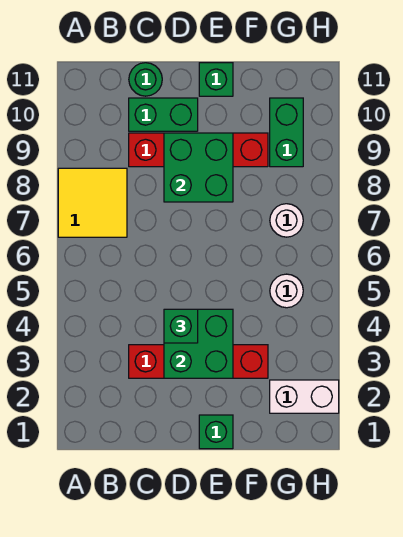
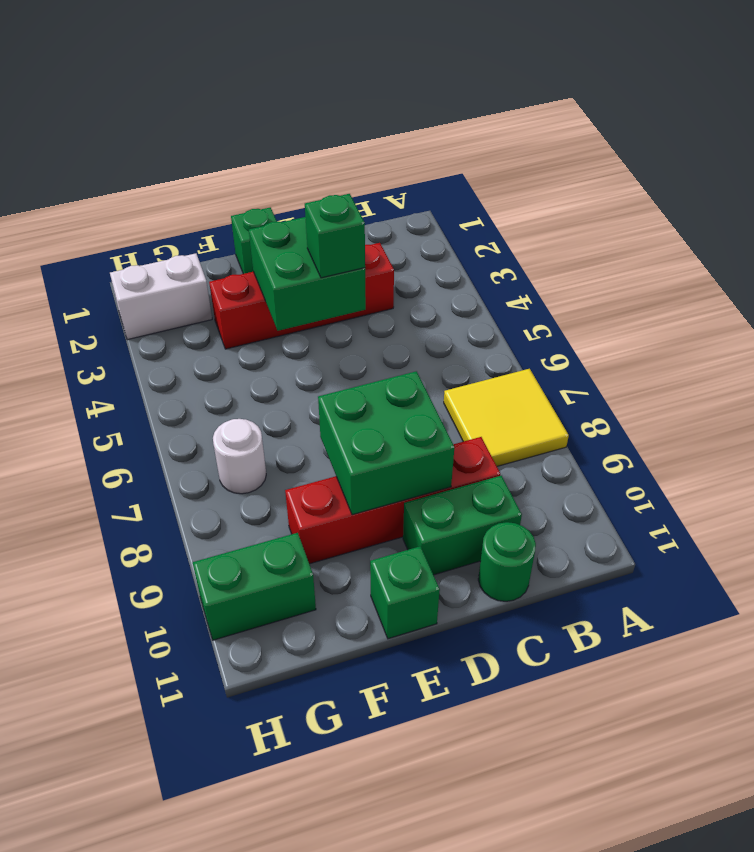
white 1x1 round brick [270,274,303,308] -> none
green 1x2 brick [270,98,303,167] -> green 1x2 brick turned to [193,533,316,640]

